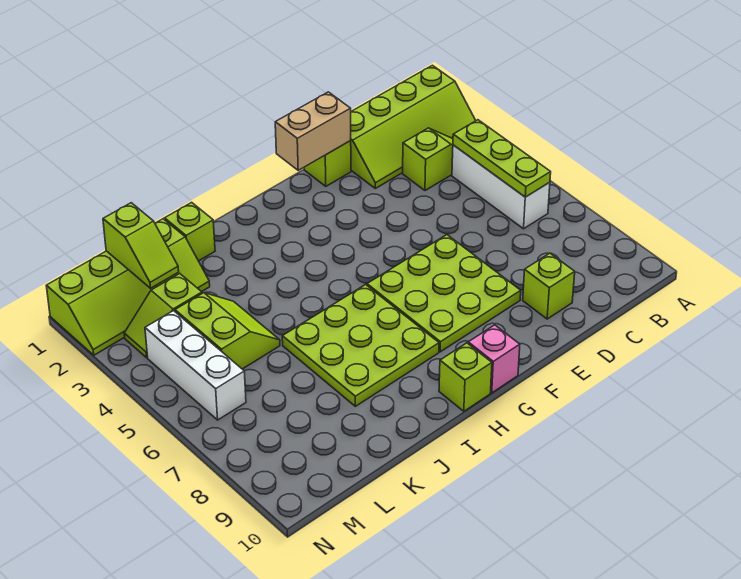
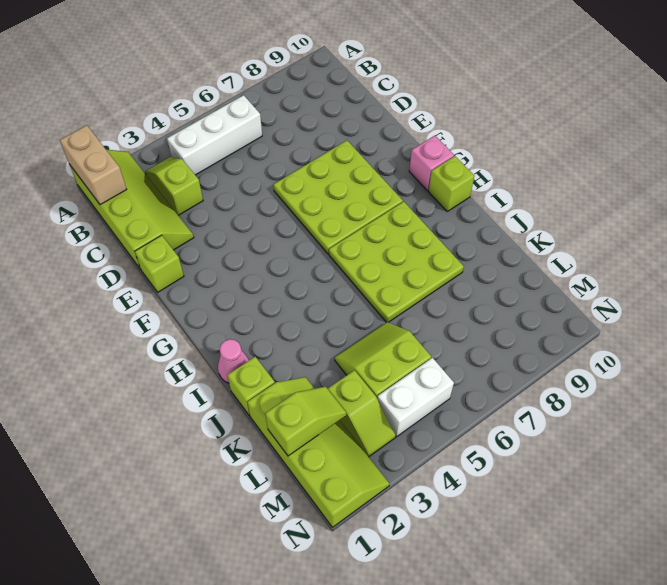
lime 1x3 plate [453,120,551,197] -> none
lime 1x1 brick [523,253,575,319] -> none
tan 1x2 brick [275,92,351,170] -> tan 1x2 brick moved to [60,125,127,205]
none -> pink 1x1 cone [218,339,249,383]
white 1x3 brick [145,311,246,420] -> white 1x2 brick [377,358,454,437]

